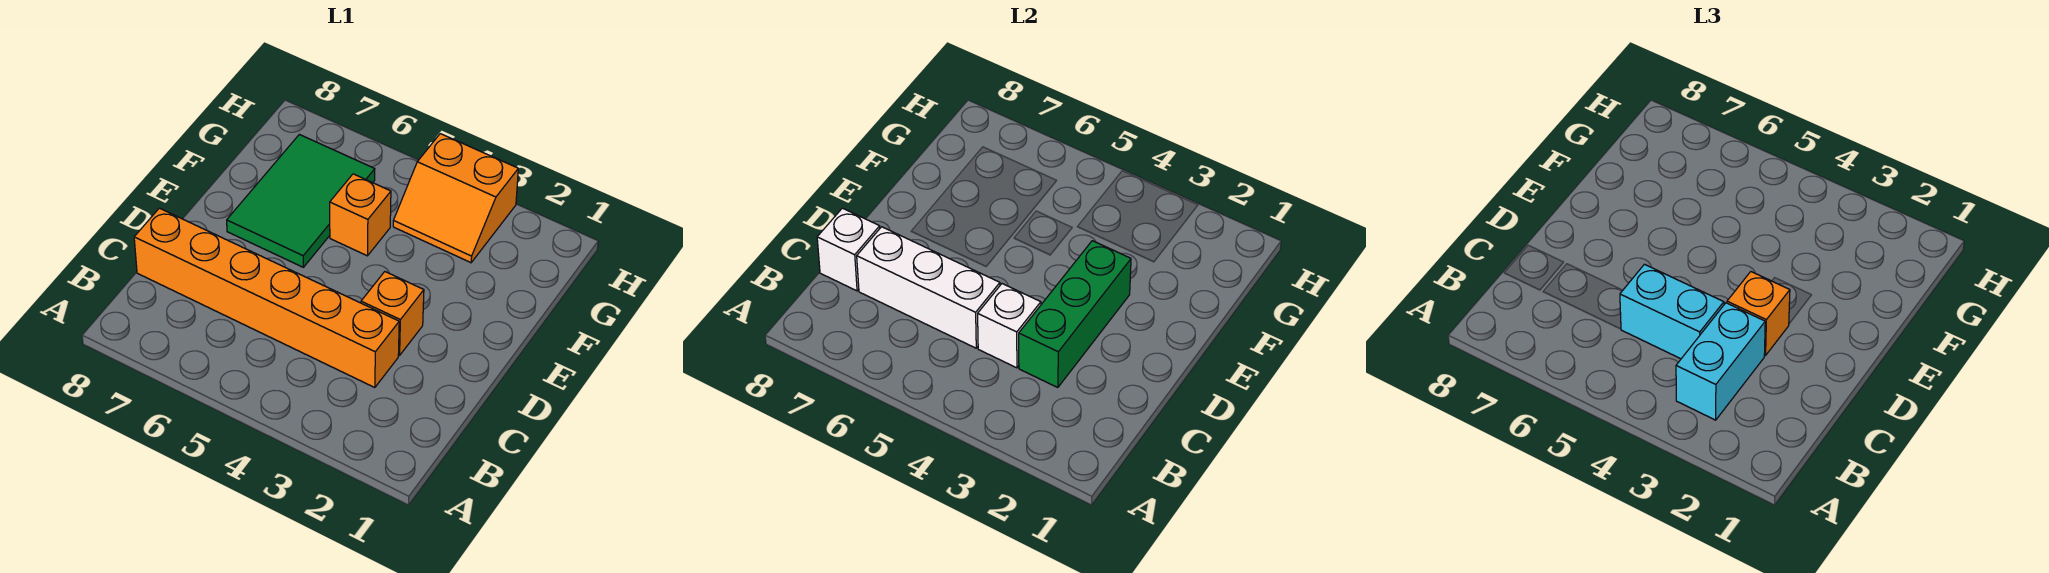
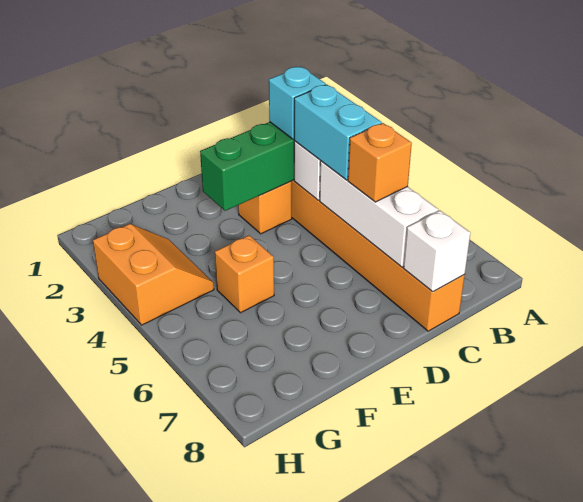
cyan 1x2 brick [1676,303,1765,420] -> cyan 1x1 brick [269,67,326,139]
orange 1x1 brick [1727,272,1790,356] -> orange 1x1 brick moved to [348,123,412,202]
green 2x3 tile [227,134,375,267] -> none

